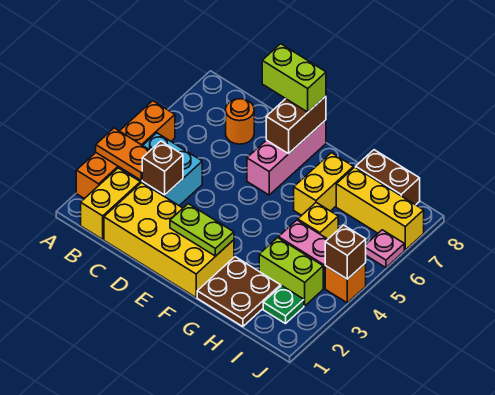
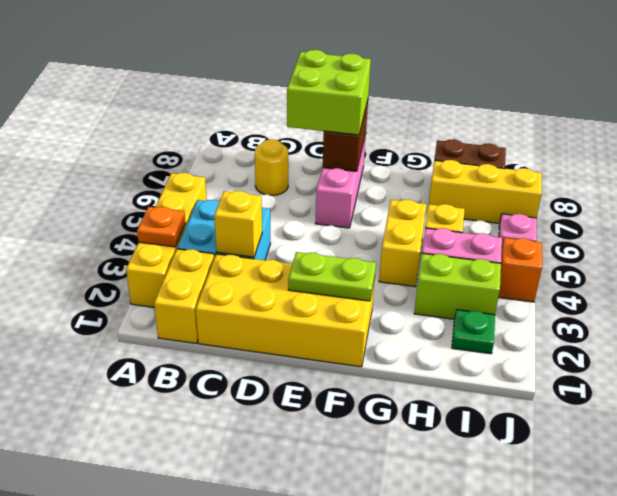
orange 1x4 brick [76,101,175,199] -> yellow 1x4 brick [126,173,207,307]
orange 1x2 plate [96,128,150,181] -> orange 1x1 plate [137,207,185,247]
brown 1x1 brick [142,141,183,195] -> yellow 1x1 brick [214,191,262,257]
orange 1x1 round brick [226,99,254,144] -> yellow 1x1 round brick [255,139,288,195]
lime 1x2 brick [262,44,326,112] -> lime 2x2 brick [287,50,371,135]
brown 2x2 plate [197,257,281,327] -> none
yellow 1x2 brick [294,153,354,215] -> yellow 1x2 brick moved to [379,200,427,287]
brown 1x1 brick [325,225,366,279] -> none

